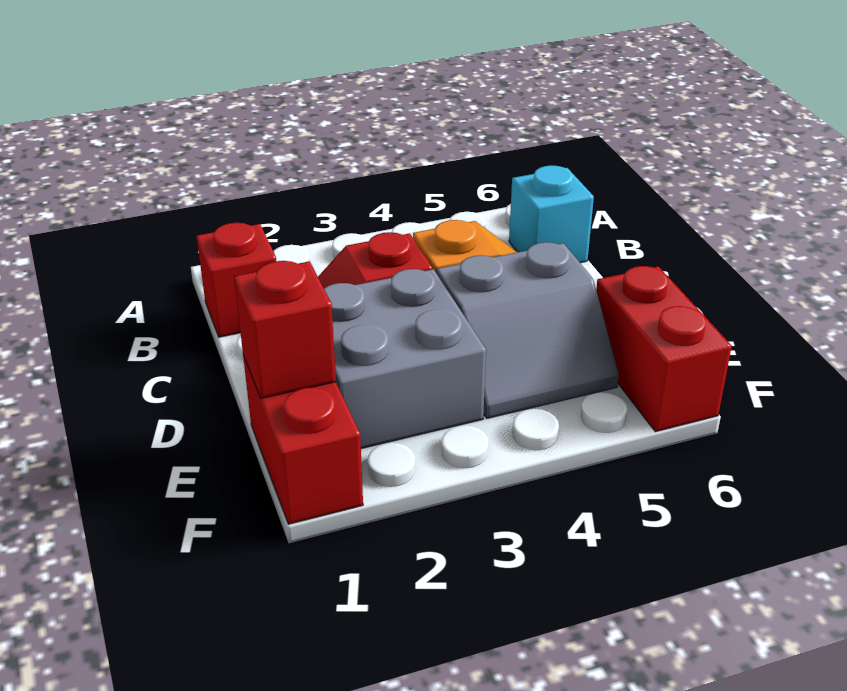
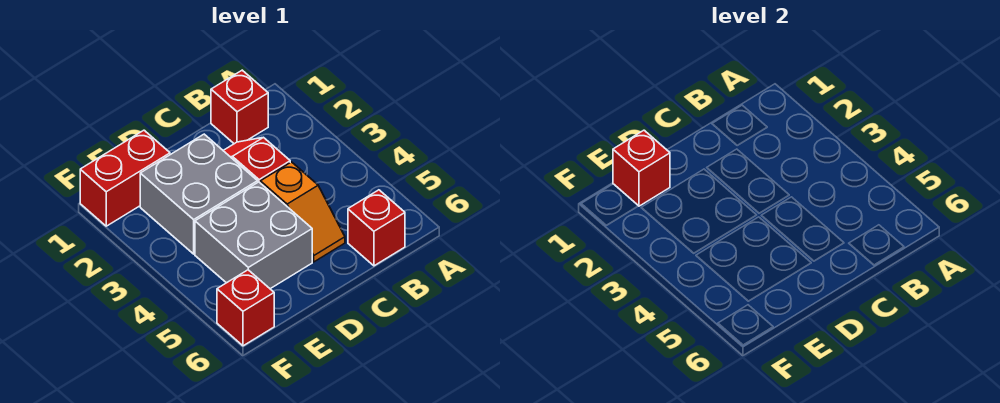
cyan 1x1 brick [509,165,594,263] -> red 1x1 brick [348,190,405,266]
grey 2x2 slope [437,242,619,418] -> grey 2x2 brick [195,182,312,289]
red 1x2 brick [596,266,732,432] -> red 1x1 brick [217,270,274,346]

